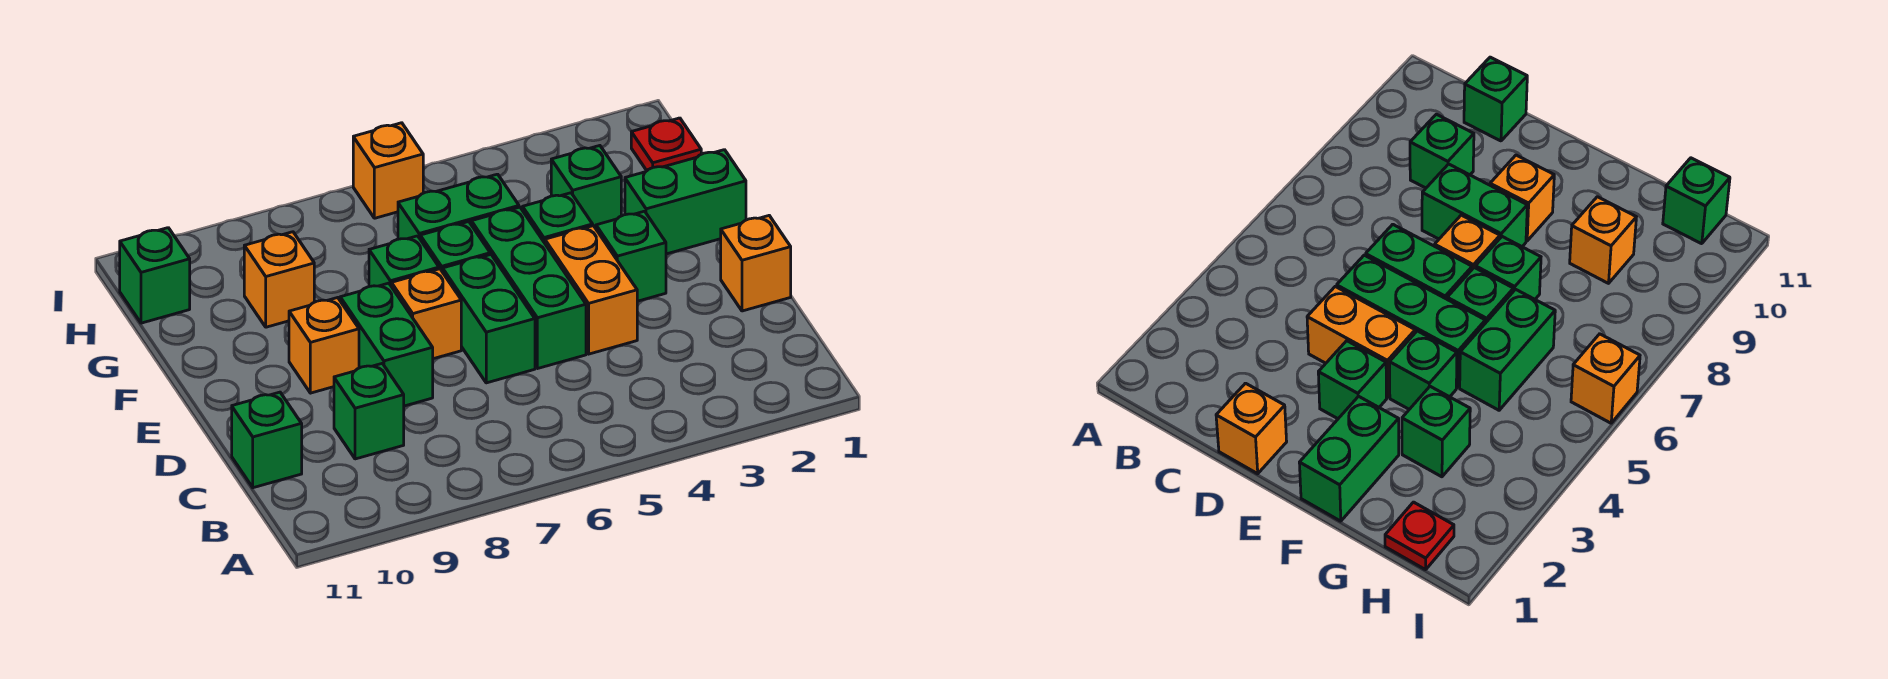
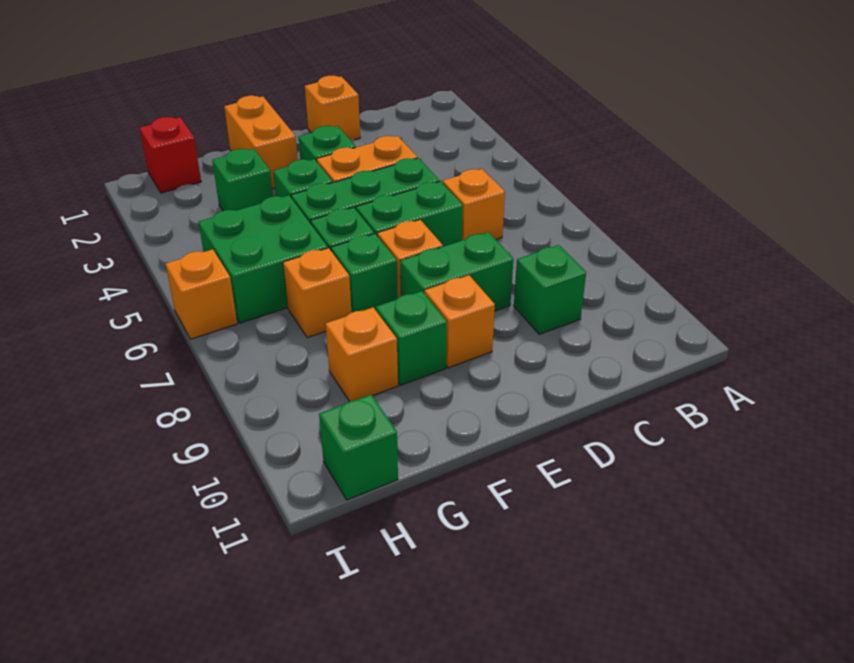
none -> orange 1x1 brick [443,169,505,240]
green 1x1 brick [232,392,302,488] -> green 1x1 brick moved to [376,291,447,385]
green 1x2 brick [625,150,746,254] -> orange 1x2 brick [224,96,298,189]
green 1x2 brick [398,174,519,239] -> green 2x2 brick [198,195,328,323]
none -> orange 1x1 brick [283,248,351,338]
red 1x1 plate [631,118,701,171] -> red 1x1 brick [139,117,201,193]

